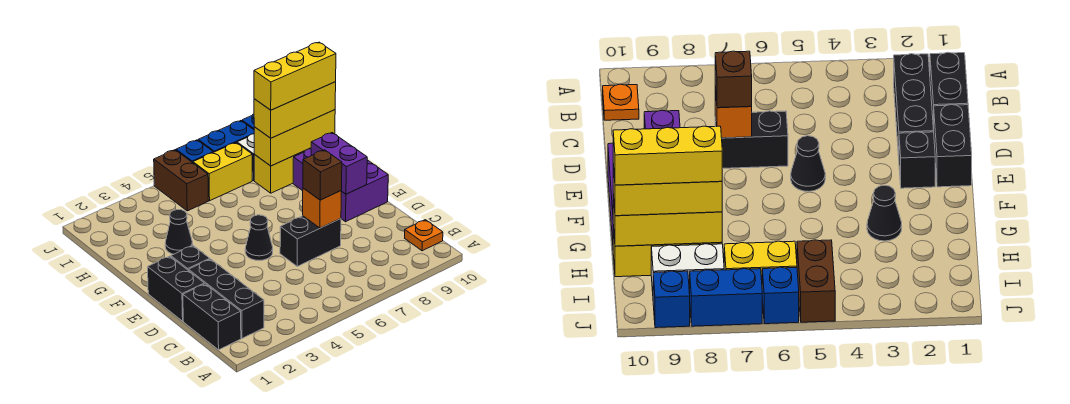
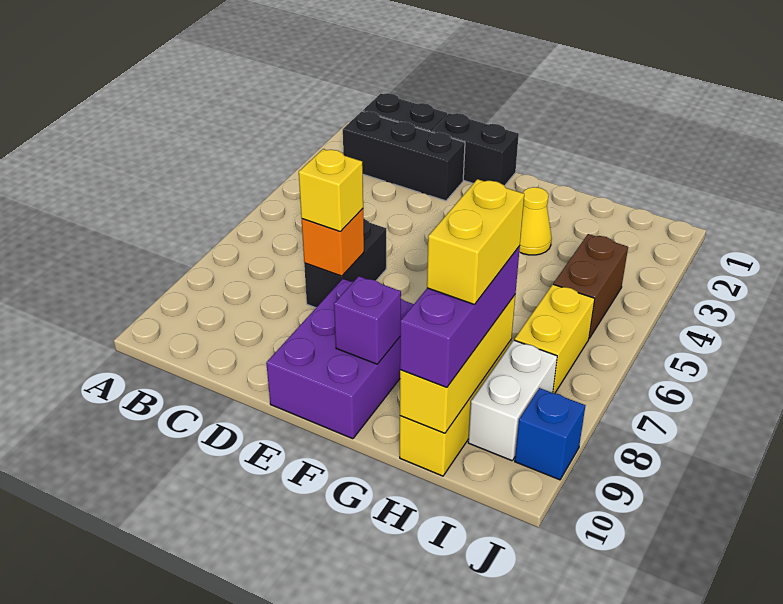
orange 1x1 plate [405,220,443,251] -> none
brown 1x1 brick [303,150,342,200] -> yellow 1x1 brick [299,149,363,232]
black 1x1 brick [171,246,210,271] -> none
black 1x1 cone [245,215,273,260] -> none
purple 2x3 brick [293,149,388,222] -> purple 2x3 brick turned to [266,279,414,439]
purple 1x2 brick [311,133,367,194] -> purple 1x1 brick [334,276,401,364]
black 1x1 cone [165,210,193,254] -> yellow 1x1 cone [519,187,552,255]
yellow 1x3 brick [254,82,336,138] -> purple 1x3 brick [400,246,520,387]
yellow 1x3 brick [254,42,336,110] -> yellow 1x2 brick [427,179,524,305]
brown 1x2 brick [154,150,208,211] -> brown 1x2 brick turned to [554,234,628,338]
blue 1x1 brick [176,140,213,163] -> none
blue 1x2 brick [198,121,254,152] -> none

